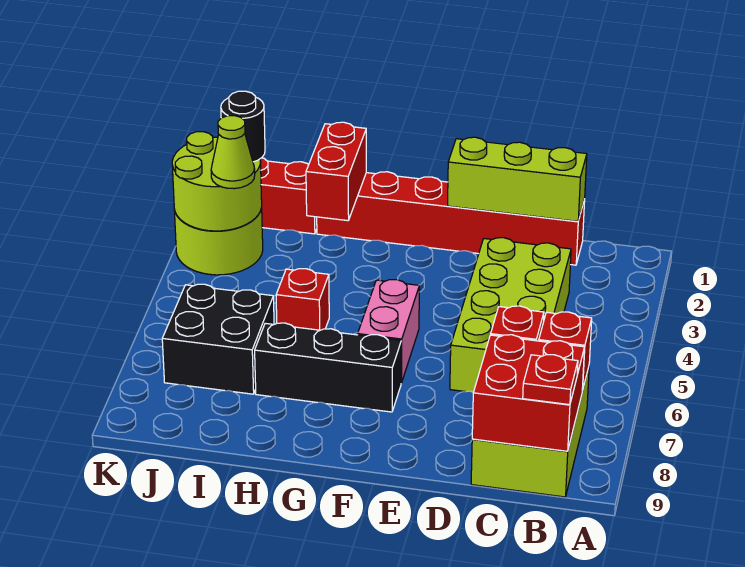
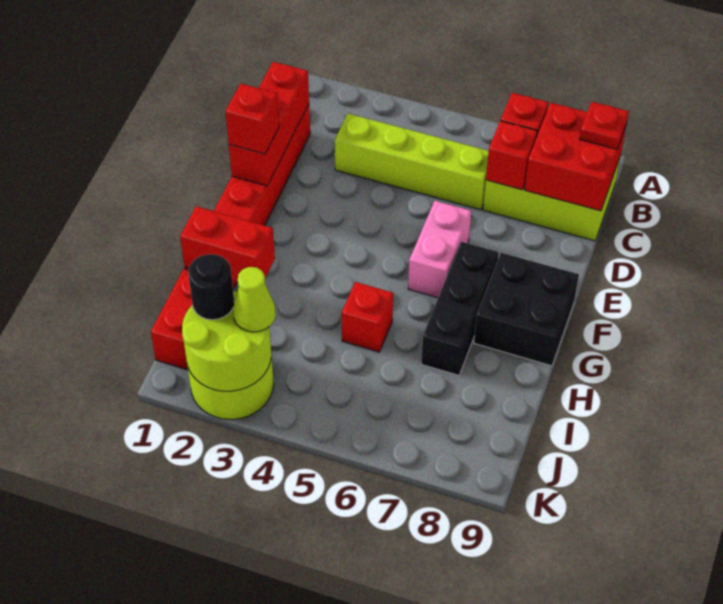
lime 1x3 brick [448,137,587,221] -> red 1x3 brick [229,62,309,186]
lime 2x4 brick [450,238,571,392] -> lime 1x4 brick [335,114,489,210]
none -> red 1x1 brick [225,84,279,154]
pink 1x2 brick [358,280,419,383] -> pink 1x2 brick turned to [408,201,471,298]
black 2x2 brick [162,284,274,394] -> black 2x2 brick moved to [474,253,579,366]

